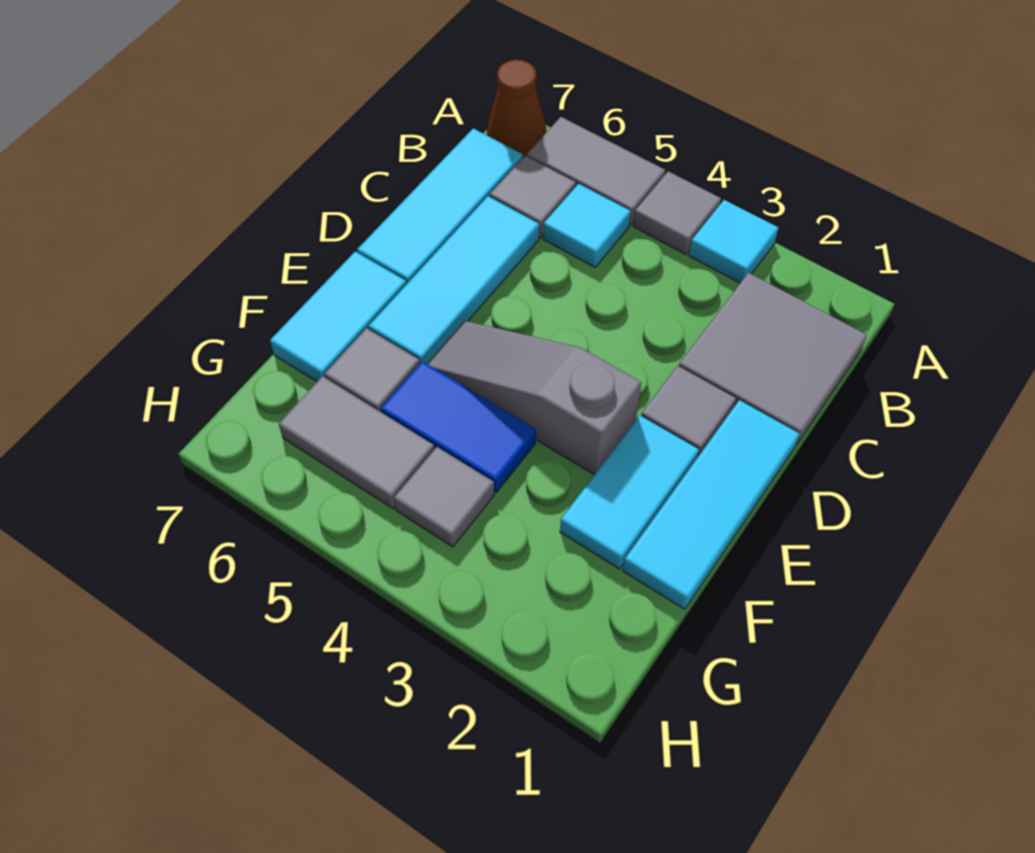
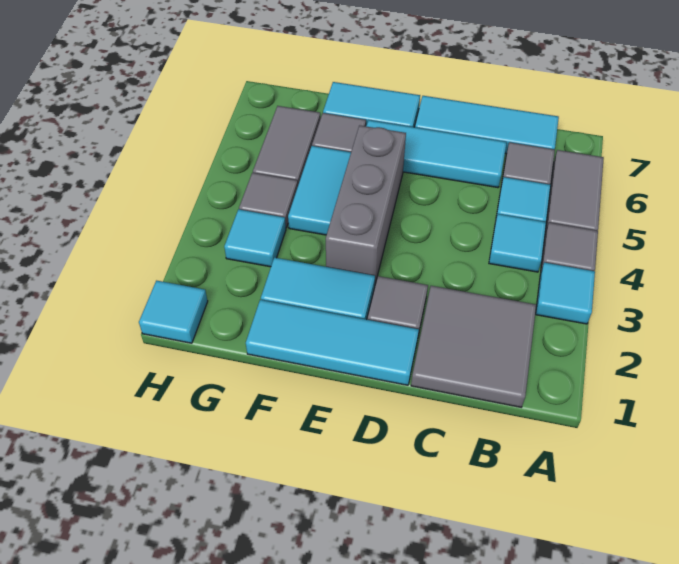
brown 1x1 cone [487,60,546,157] -> none
none -> cyan 1x1 tile [489,214,546,272]
grey 1x3 slope [427,321,641,475] -> grey 1x3 brick [326,125,406,284]
blue 1x2 tile [381,361,536,492] -> cyan 1x2 tile [288,146,351,235]
none -> cyan 1x1 tile [224,209,286,267]
none -> cyan 1x1 tile [139,281,208,343]

